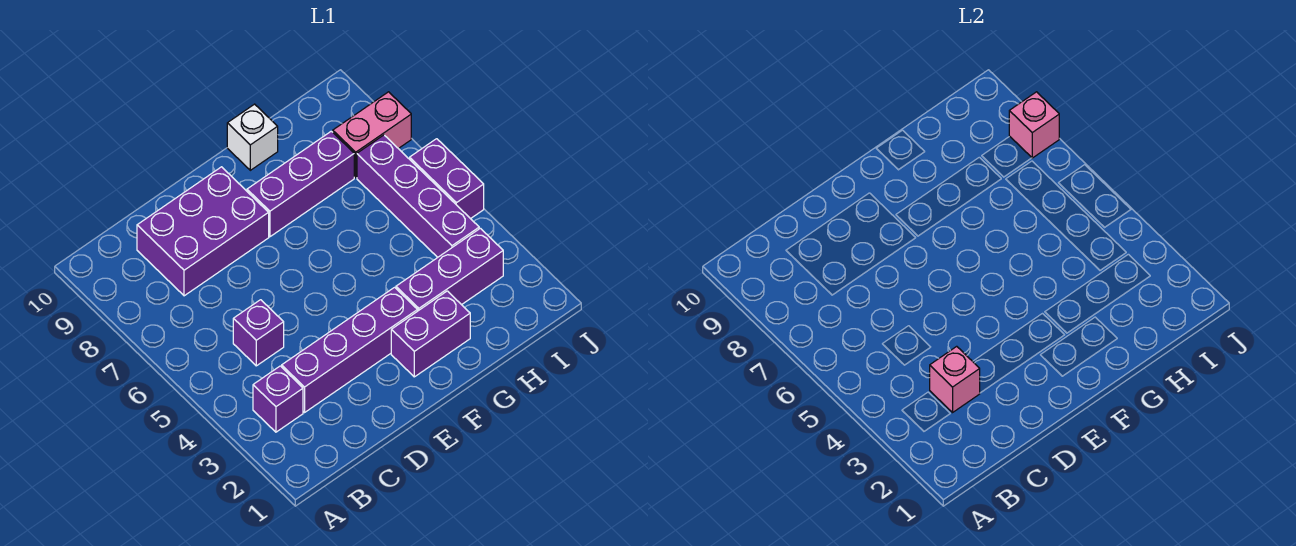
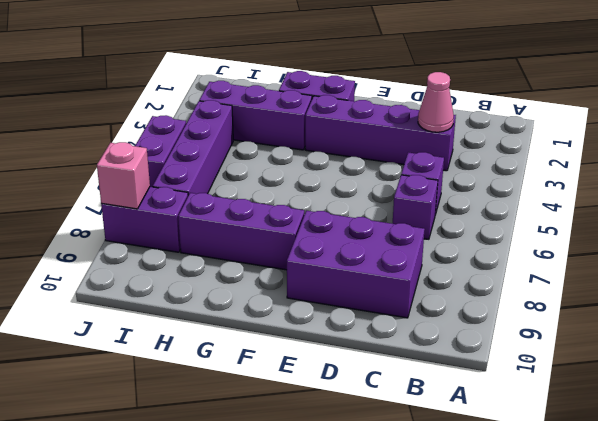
purple 1x1 brick [253,366,303,432] -> purple 1x1 brick moved to [393,175,438,239]
pink 1x1 brick [930,346,980,412] -> pink 1x1 cone [418,72,454,132]
white 1x1 brick [227,104,278,170] -> none
pink 1x2 brick [333,92,411,178] -> purple 1x2 brick [101,187,188,252]

